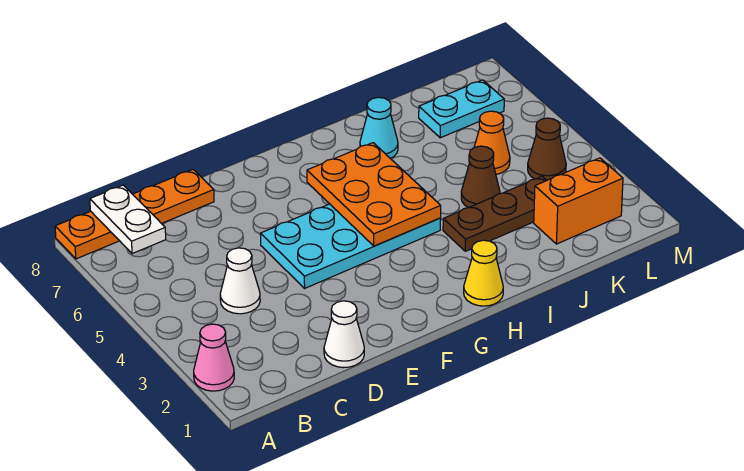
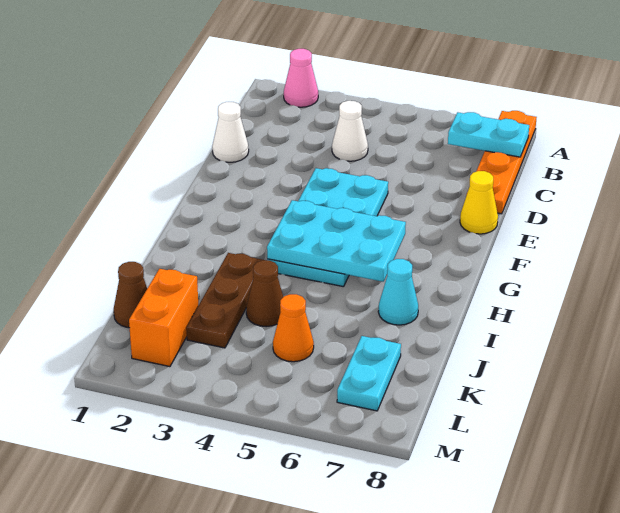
white 1x2 plate [90,185,166,254] -> cyan 1x2 plate [448,112,529,157]
orange 2x3 plate [307,143,441,246] -> cyan 2x3 plate [267,200,406,282]
yellow 1x1 cone [464,240,503,306] -> yellow 1x1 cone moved to [460,171,498,234]
brown 1x1 cone [528,118,566,180] -> brown 1x1 cone moved to [114,262,147,328]

